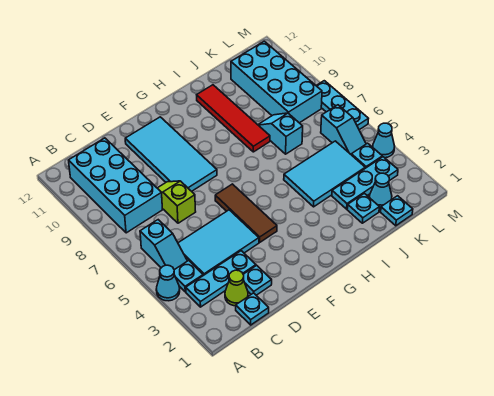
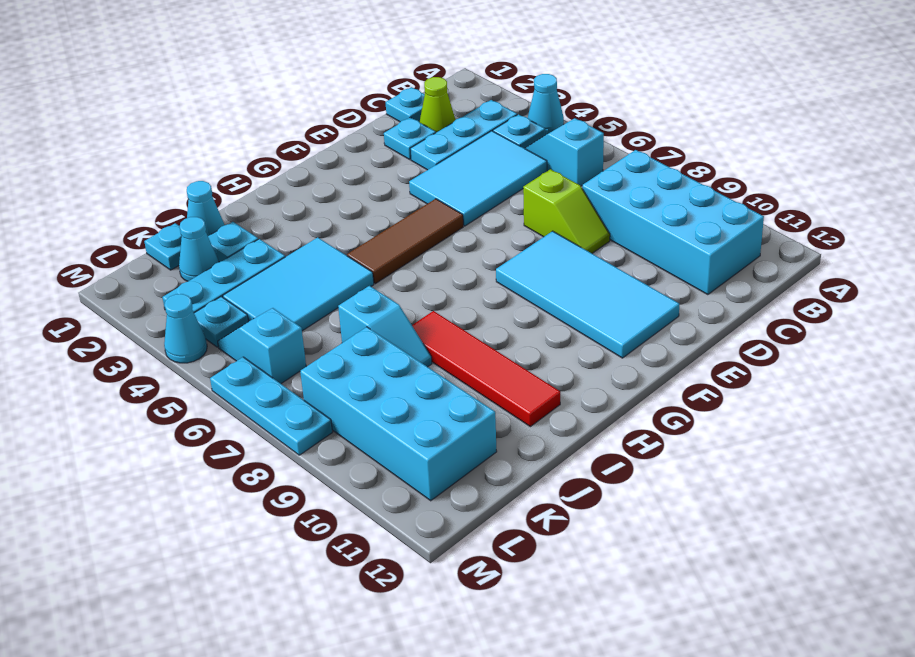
brown 1x3 tile [215,184,277,242] -> brown 1x3 tile turned to [347,199,463,284]
none -> cyan 1x1 cone [187,181,224,236]

